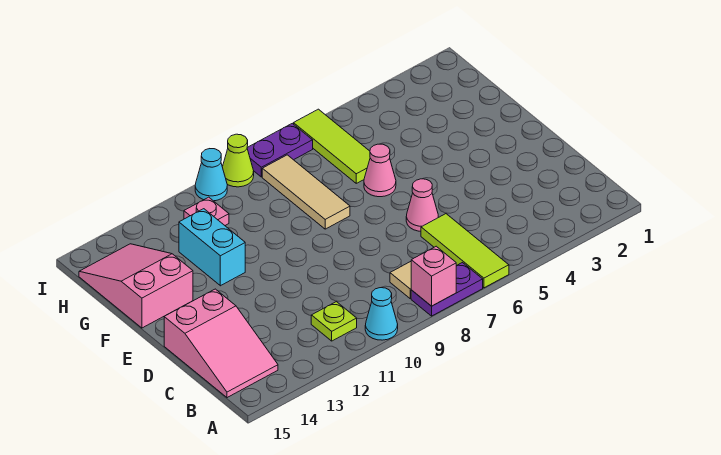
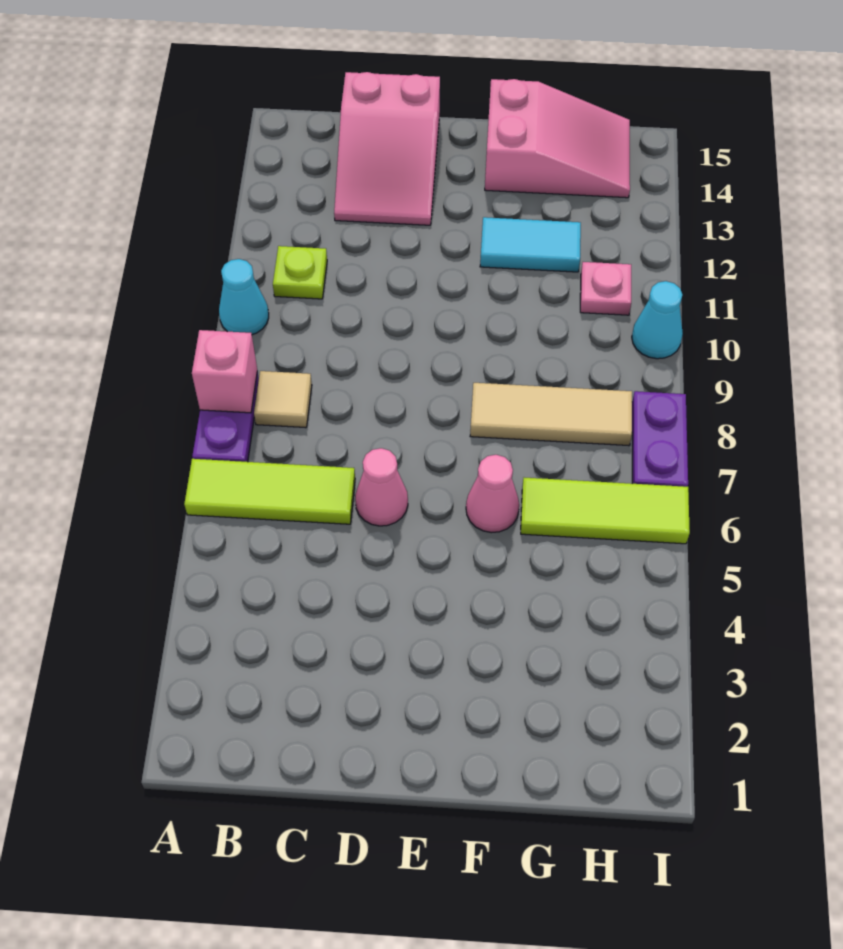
pink 2x3 slope [164,289,278,398] -> pink 2x3 slope turned to [334,72,440,225]
cyan 1x2 brick [179,209,245,286] -> cyan 1x2 tile [480,217,581,272]
lime 1x1 cone [222,134,254,187] -> none

